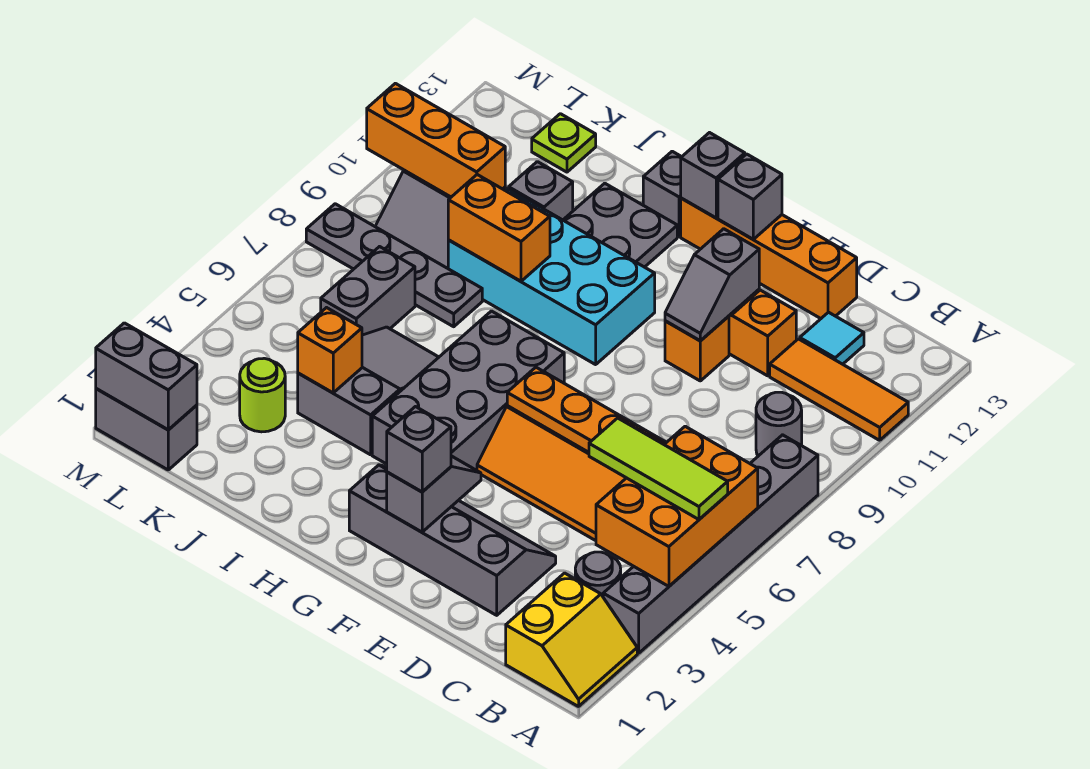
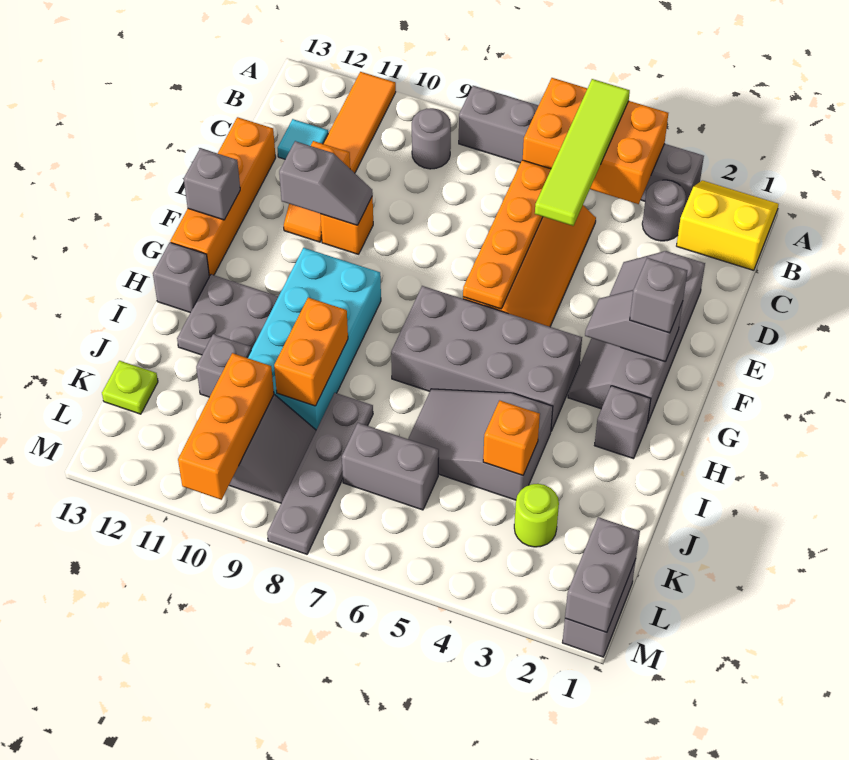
lime 1x3 tile [589,418,728,519] -> lime 1x4 tile [535,79,630,226]
grey 1x1 brick [681,133,745,218] -> grey 1x1 brick moved to [595,386,651,459]

